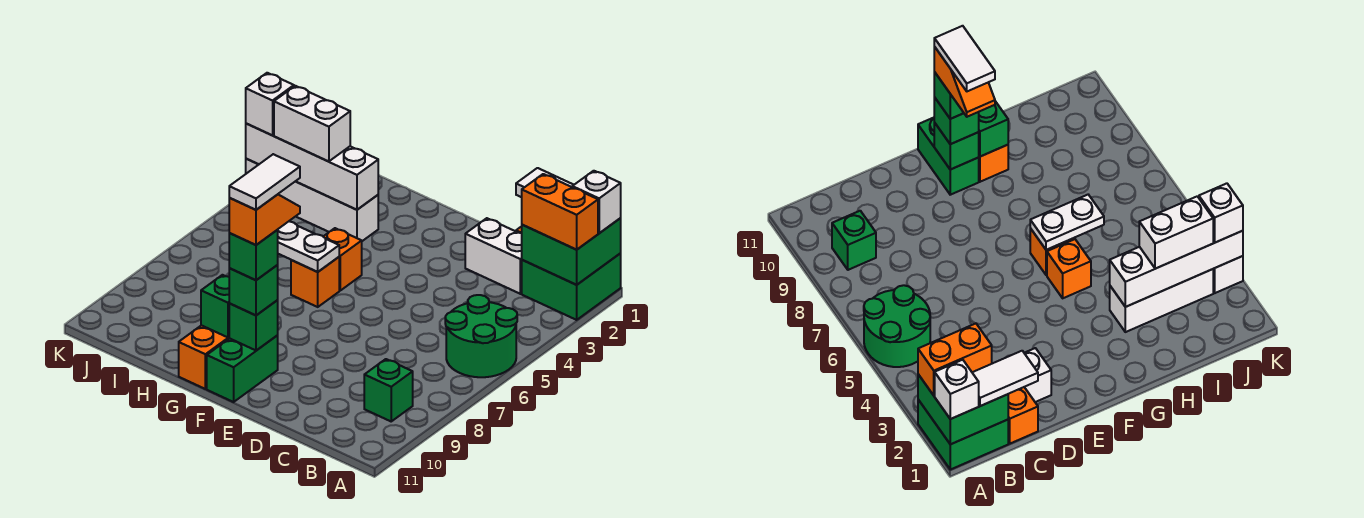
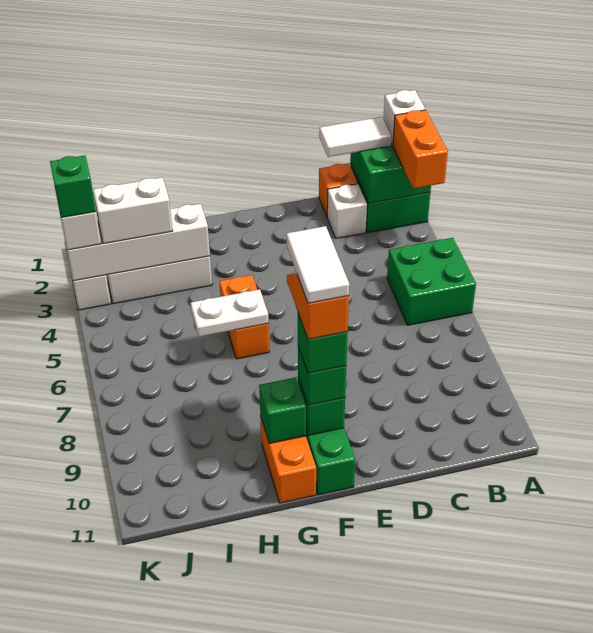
orange 1x2 brick [522,174,598,249] -> orange 1x2 brick turned to [393,110,448,189]
green 2x2 round brick [445,295,517,377] -> green 2x2 brick [387,238,476,325]
green 1x1 brick [364,359,413,421] -> green 1x1 brick moved to [50,156,96,218]
white 1x2 brick [465,218,522,294] -> white 1x1 brick [327,184,367,238]

